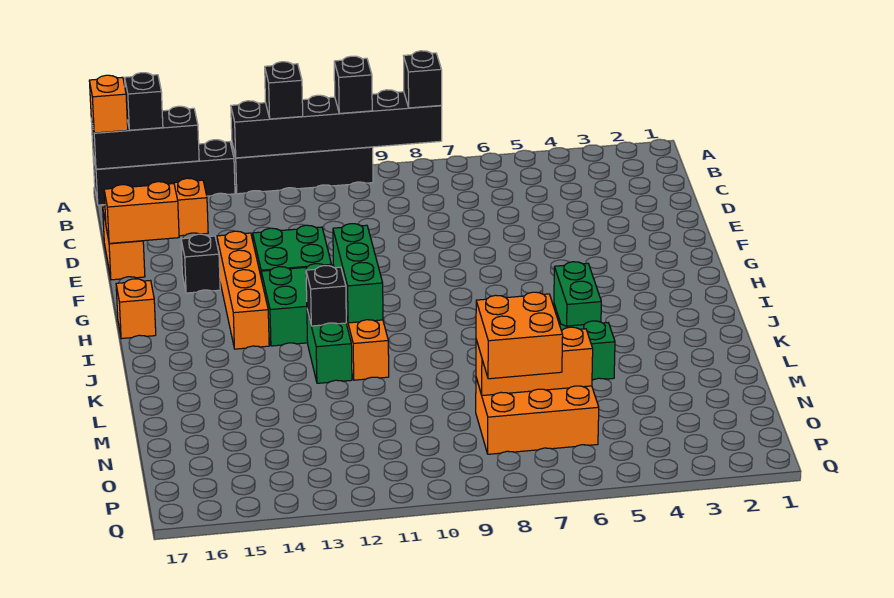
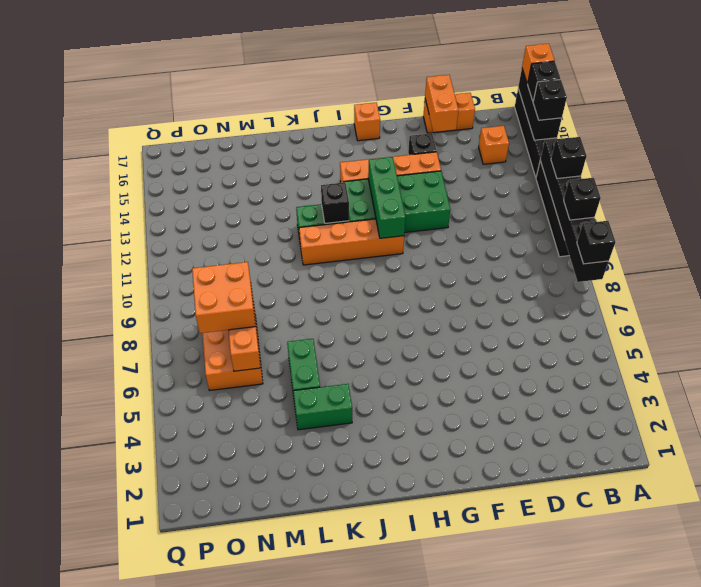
none -> black 1x1 brick [533,79,567,120]
green 1x3 brick [333,224,383,323] -> green 1x3 brick turned to [368,157,406,238]
green 1x2 brick [554,262,601,326] -> green 1x2 brick moved to [293,384,352,430]

